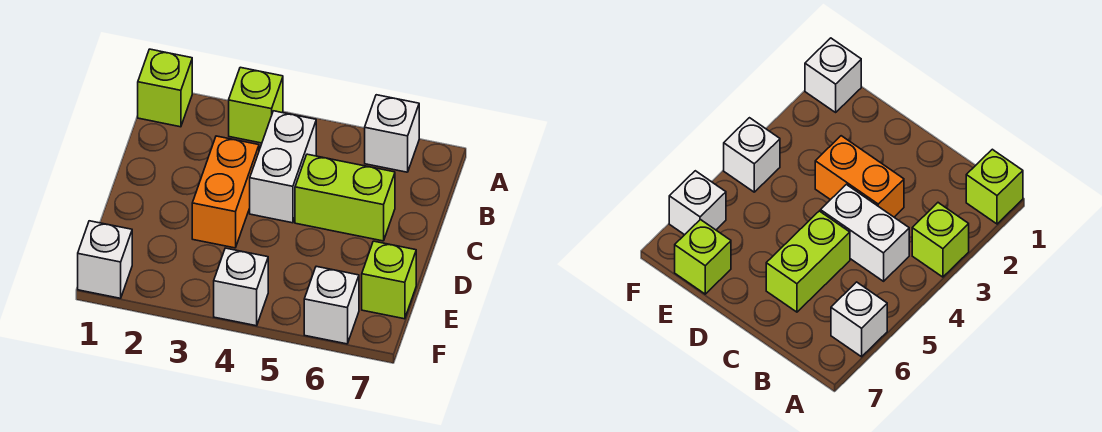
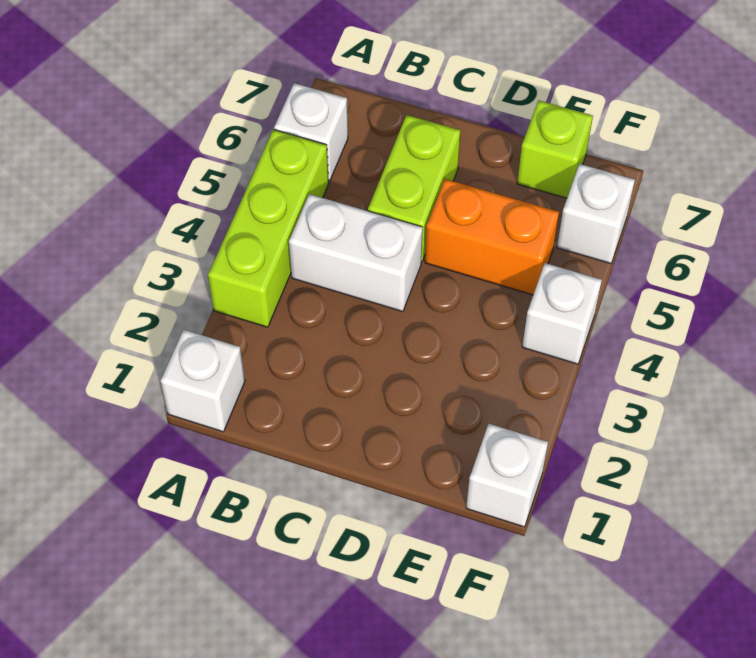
lime 1x1 brick [138,49,192,127] -> white 1x1 brick [161,330,245,432]
lime 1x1 brick [229,67,283,143] -> lime 1x3 brick [208,129,329,327]
orange 1x2 brick [192,136,259,248] -> orange 1x2 brick moved to [425,179,559,295]

